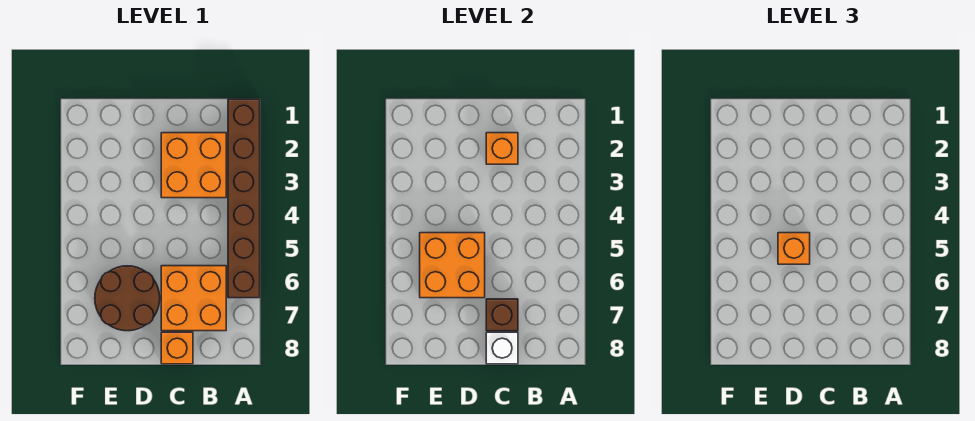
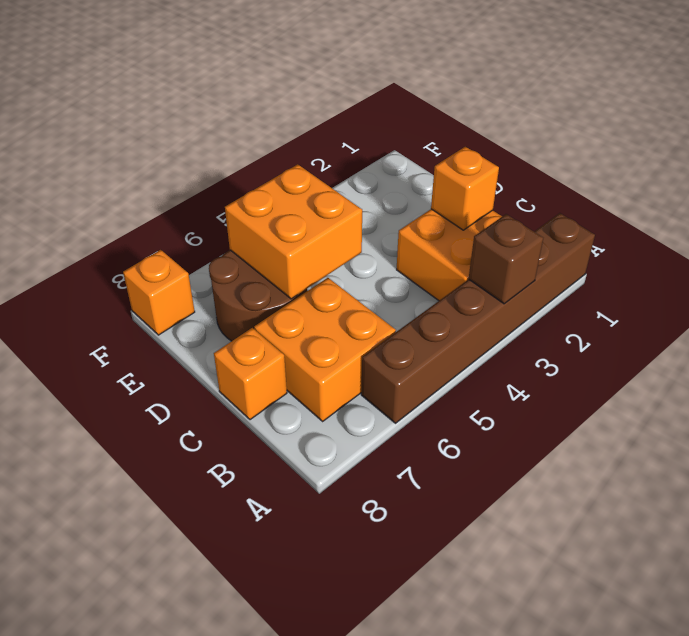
brown 1x1 brick [486,299,518,331] -> brown 1x1 brick moved to [469,214,543,304]
white 1x1 brick [486,332,518,364] -> none
orange 1x1 brick [778,233,810,264] -> orange 1x1 brick moved to [123,250,195,335]

